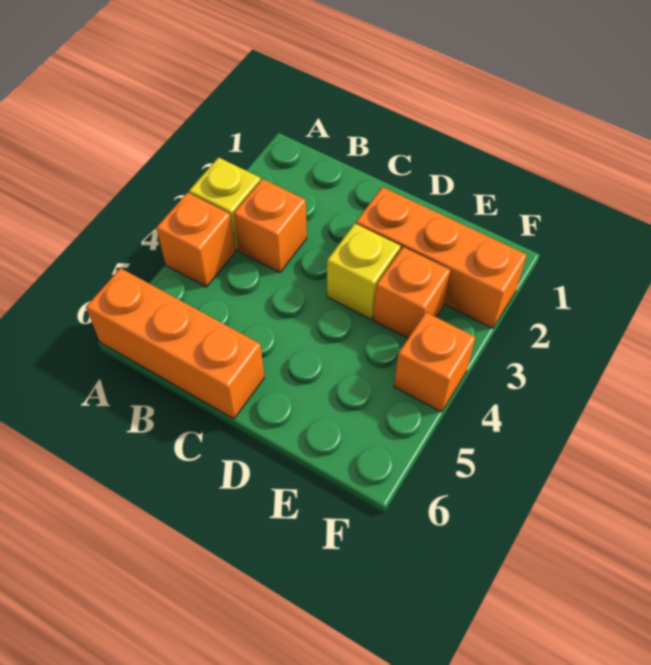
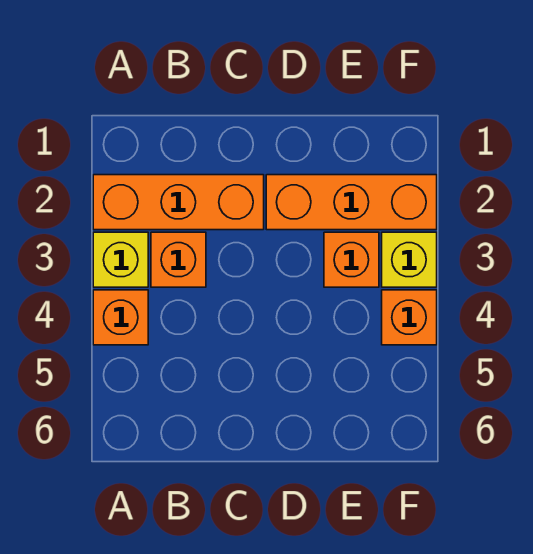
orange 1x3 brick [86,268,264,419] -> orange 1x3 brick moved to [93,175,264,230]
yellow 1x1 brick [327,224,401,319] -> yellow 1x1 brick moved to [382,232,437,287]

